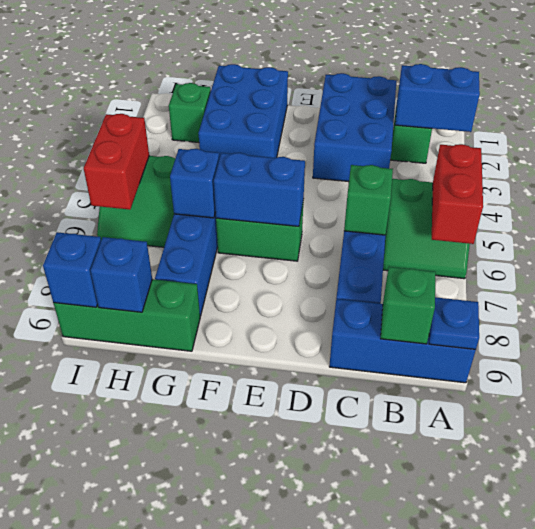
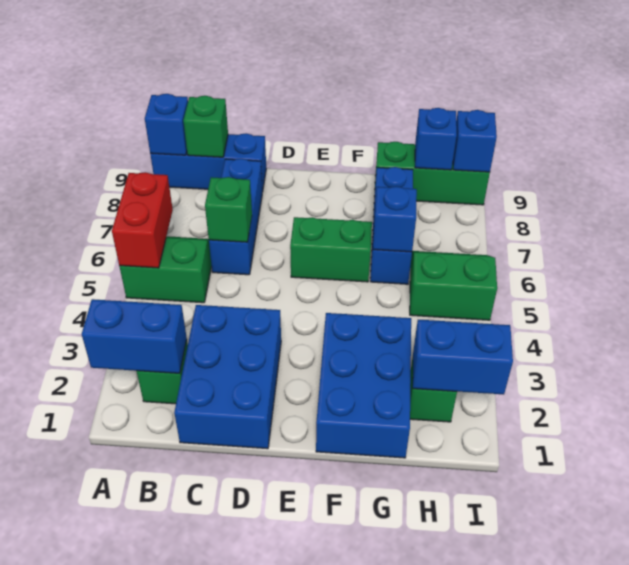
blue 1x1 plate [429,297,479,350] -> blue 1x1 brick [145,94,188,155]
blue 1x2 brick [214,153,305,226] -> blue 1x2 brick moved to [413,320,513,394]
red 1x2 brick [84,114,149,210] -> none

